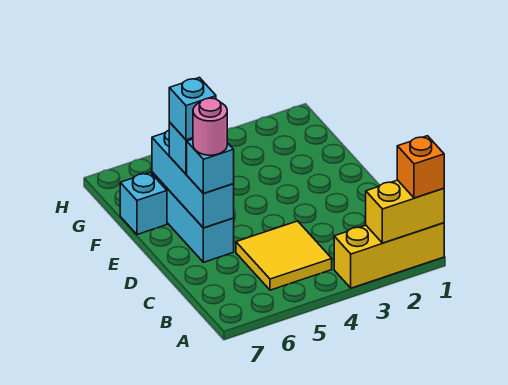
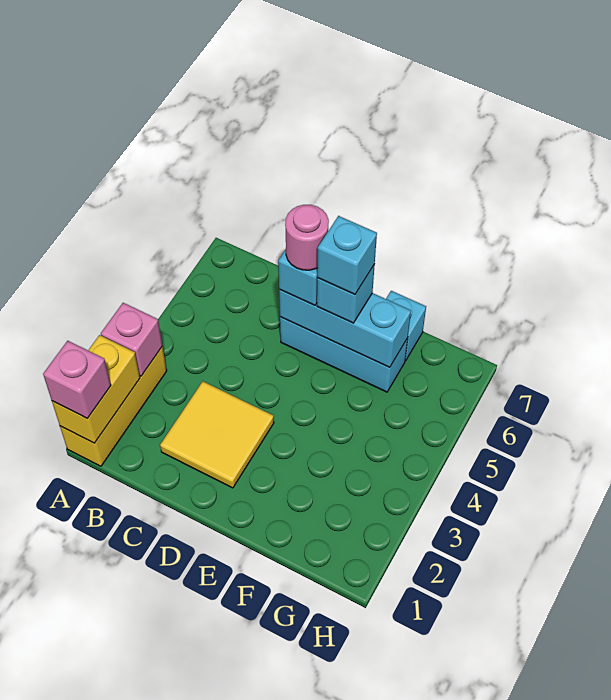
orange 1x1 brick [397,136,444,198] -> pink 1x1 brick [43,341,111,419]
none -> pink 1x1 brick [101,303,162,376]
yellow 2x2 tile [236,221,332,290] -> yellow 2x2 tile moved to [160,381,274,488]

